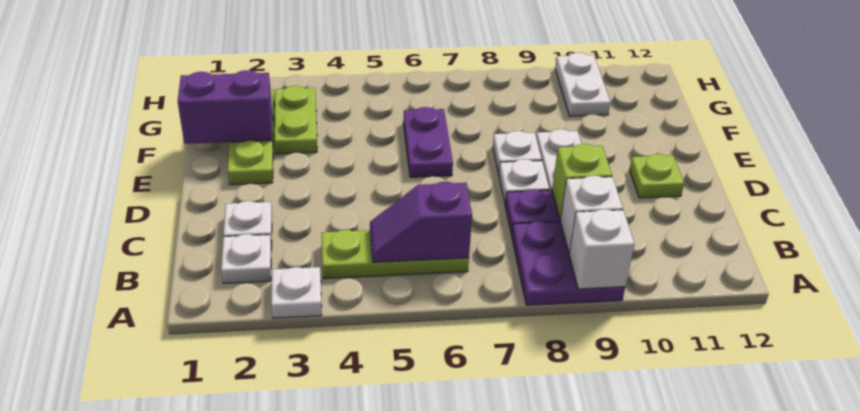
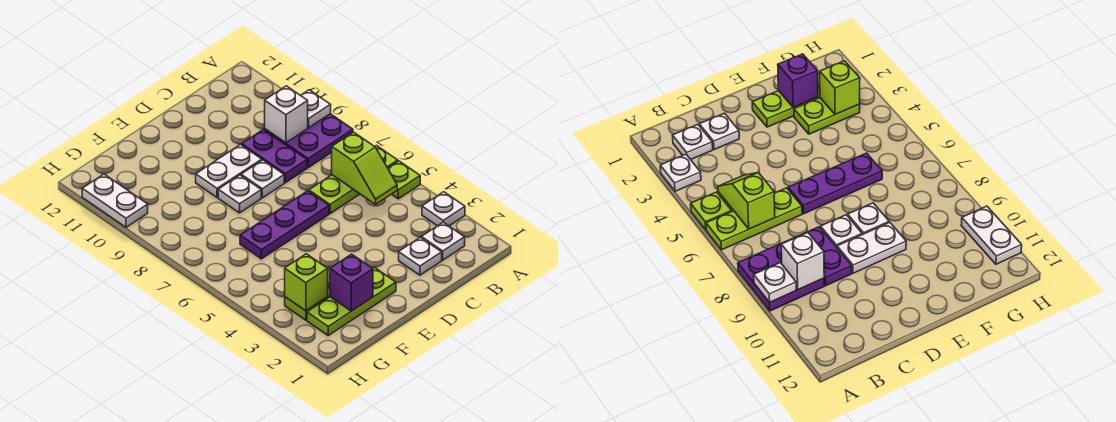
white 1x1 brick [569,209,634,289] -> white 1x1 plate [301,90,331,128]
lime 1x3 plate [321,230,469,279] -> lime 1x3 plate turned to [309,146,398,213]
purple 1x2 slope [370,182,472,262] -> lime 1x2 slope [332,132,397,204]
lime 1x1 brick [552,144,612,220] -> lime 1x1 brick moved to [285,254,328,311]
lime 1x1 plate [629,154,684,198] -> lime 1x1 plate moved to [388,161,420,199]
purple 1x2 plate [403,107,453,177] -> purple 1x3 plate [240,191,329,259]
purple 1x2 brick [178,70,273,144] -> purple 1x1 brick [330,254,373,311]
white 1x2 plate [555,53,610,116] -> white 1x2 plate turned to [82,174,148,227]

